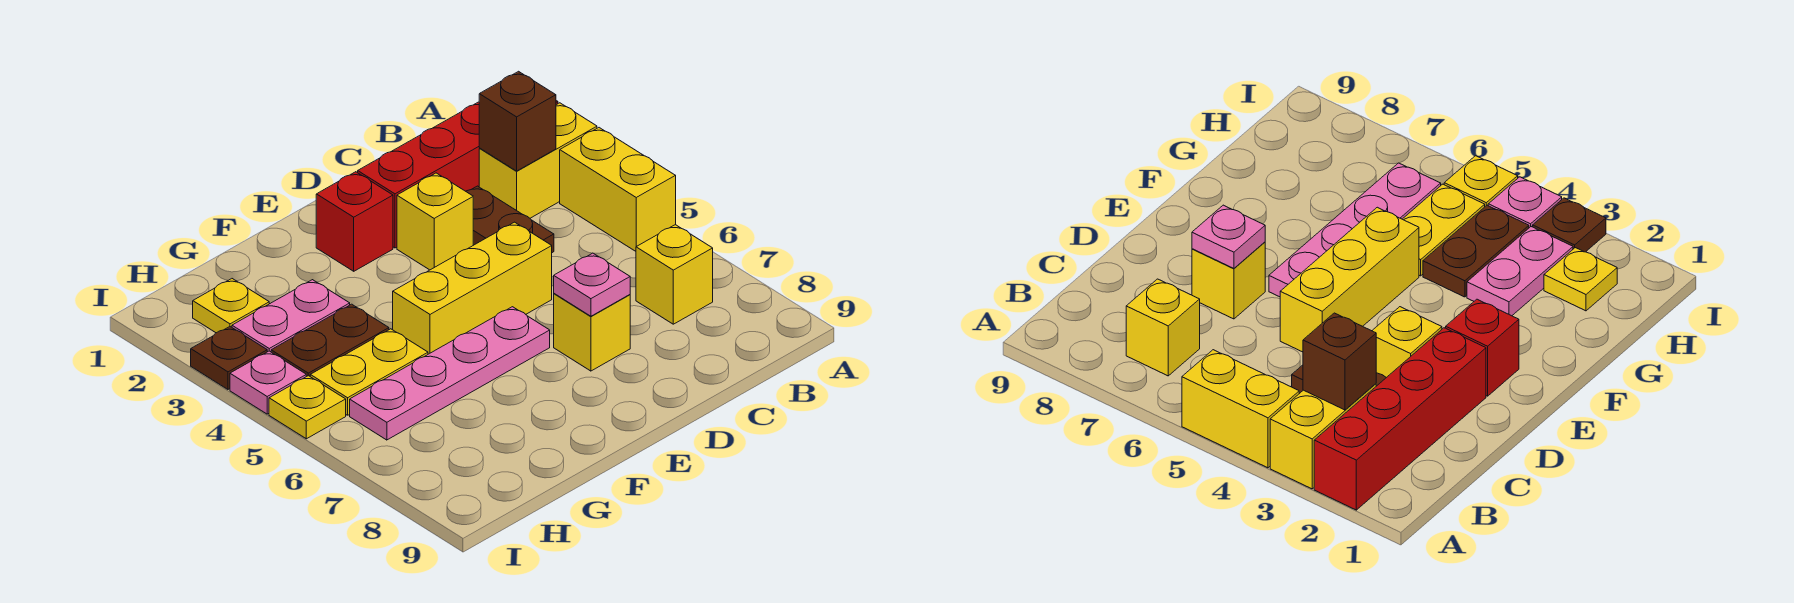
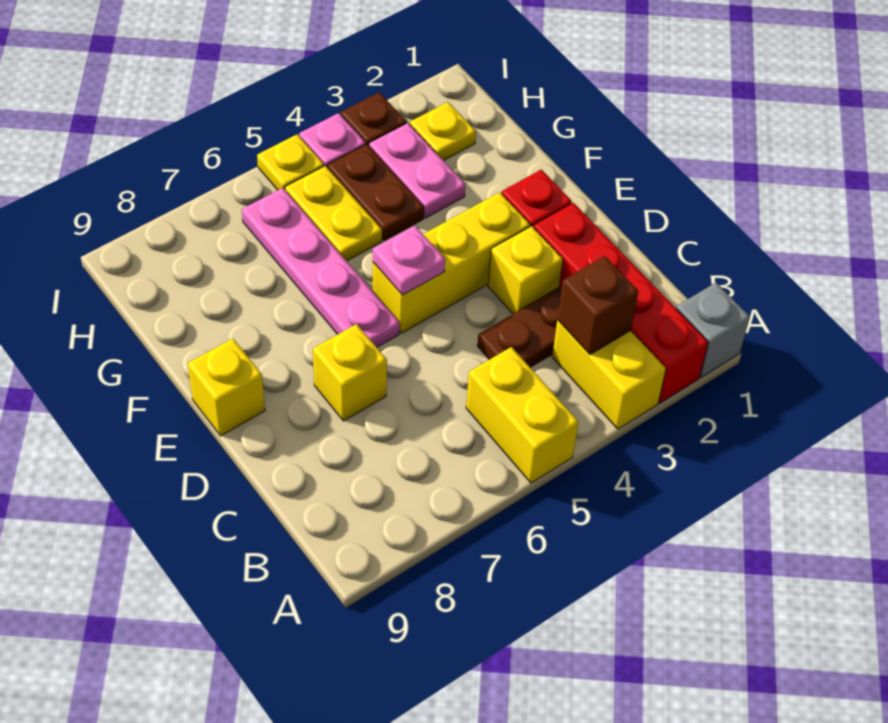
none -> grey 1x1 brick [676,283,750,377]
yellow 1x2 brick [560,128,676,251] -> yellow 1x2 brick turned to [466,347,579,483]
yellow 1x1 brick [636,225,713,324] -> yellow 1x1 brick moved to [188,338,265,436]
yellow 1x3 brick [393,222,552,354] -> yellow 1x3 brick turned to [373,192,530,333]
pink 1x1 plate [554,253,630,316] -> pink 1x1 plate moved to [373,226,445,295]

